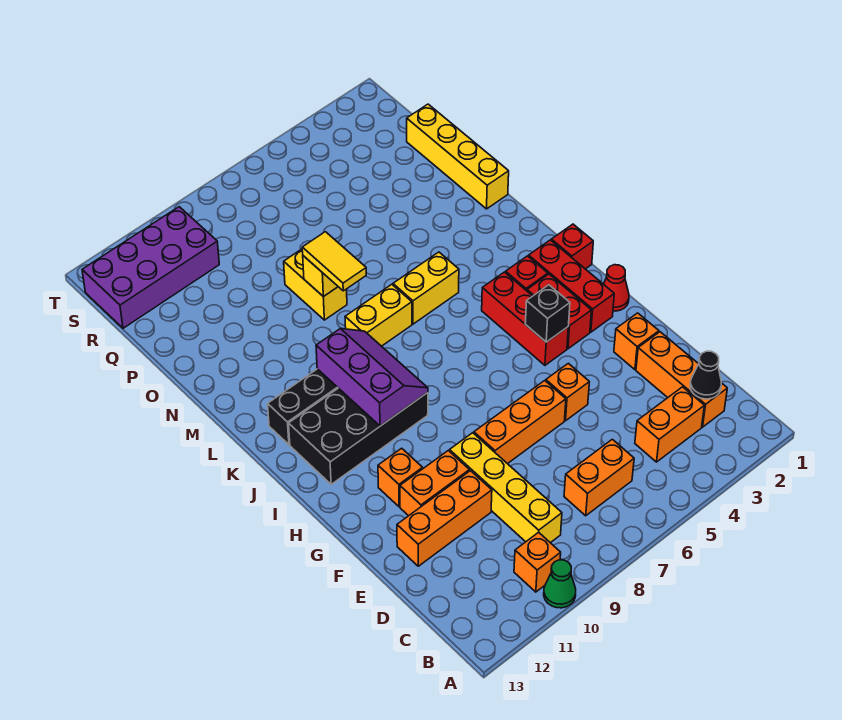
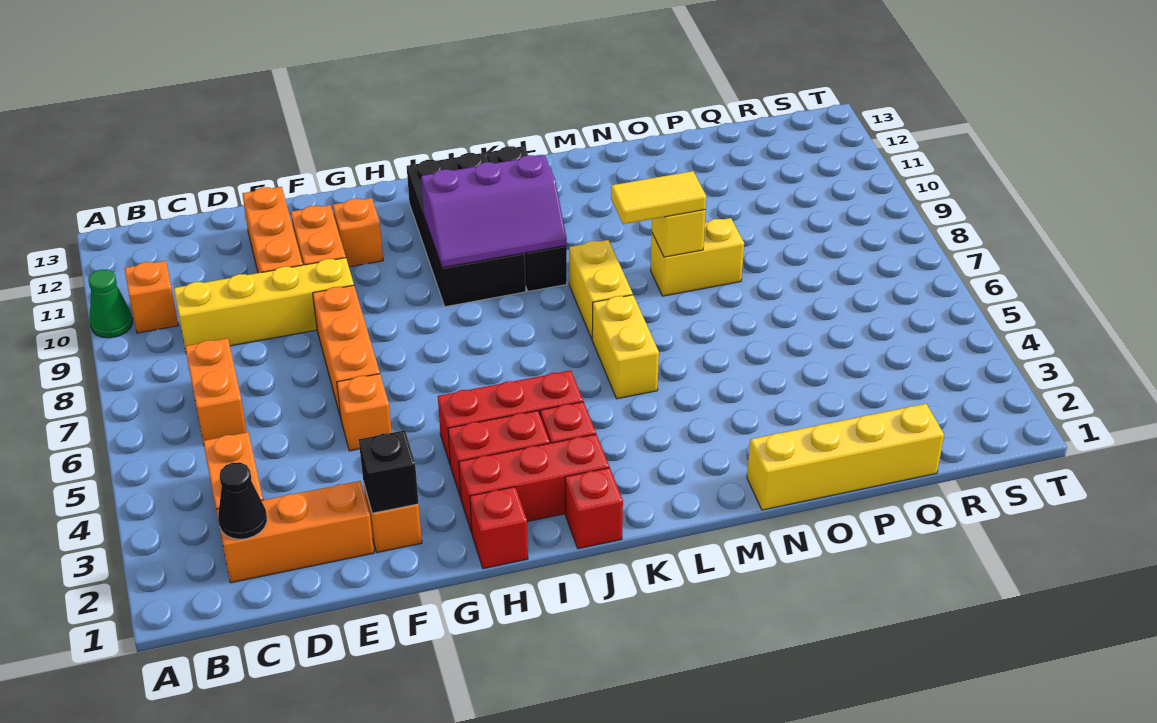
red 1x1 cone [604,265,629,311] -> red 1x1 brick [470,487,528,569]
black 1x1 brick [525,285,570,342] -> black 1x1 brick moved to [359,430,419,513]
purple 2x4 brick [82,207,219,328] -> none

